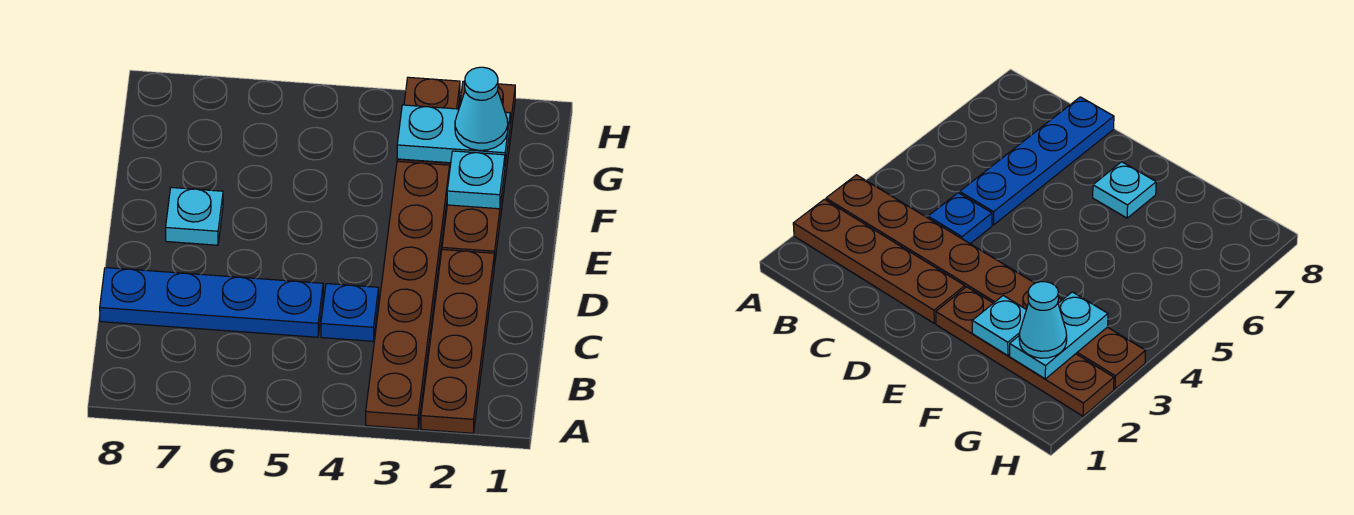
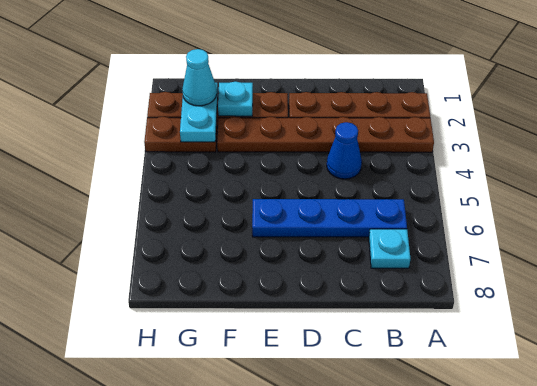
blue 1x1 plate [321,284,379,341] -> blue 1x1 cone [327,122,362,179]
blue 1x4 plate [100,268,323,337] -> blue 1x4 plate turned to [252,199,407,237]
cyan 1x1 plate [166,188,223,245] -> cyan 1x1 plate moved to [369,229,411,268]

